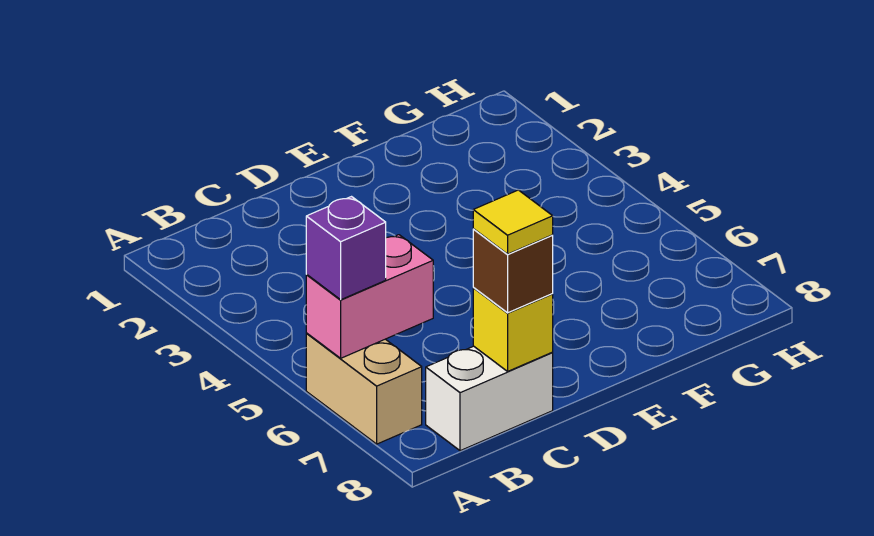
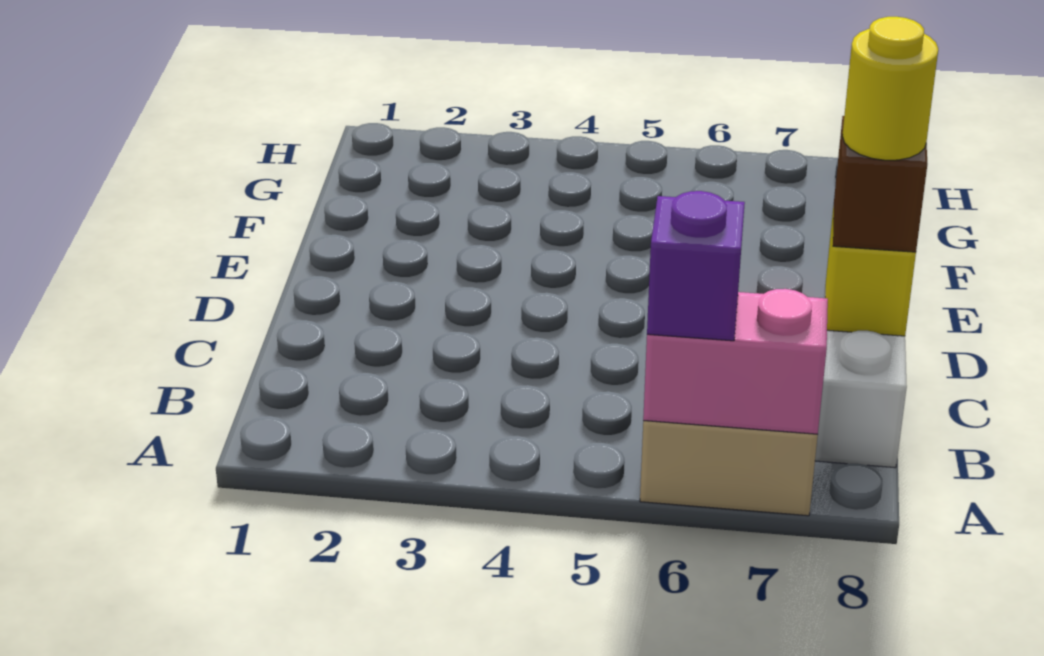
pink 1x2 brick [306,235,433,358] -> pink 1x2 brick turned to [643,289,828,434]
yellow 1x1 tile [473,190,553,254] -> yellow 1x1 round brick [842,17,938,160]

